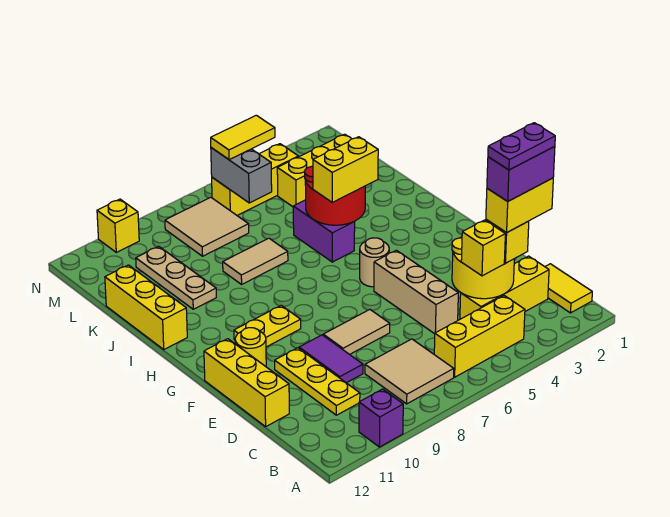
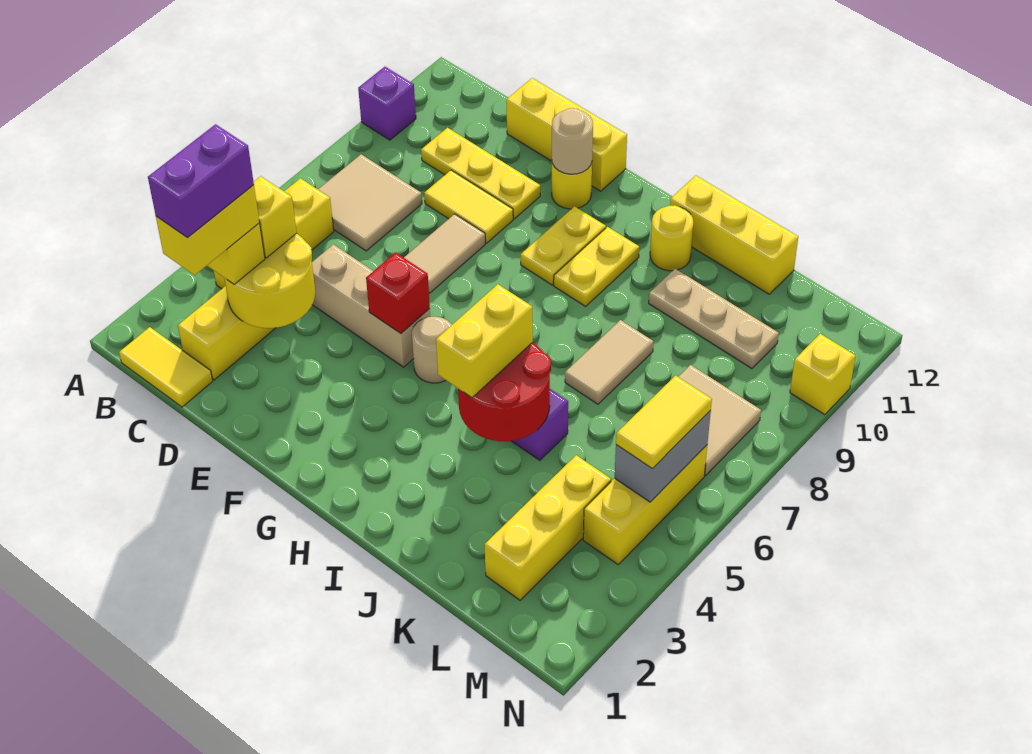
purple 1x2 plate [488,123,555,170] -> none
purple 1x2 tile [299,335,363,383] -> yellow 1x2 tile [424,170,513,243]
none -> red 1x1 brick [366,253,430,334]
none -> tan 1x1 round brick [552,108,593,174]
none -> yellow 1x2 plate [554,227,639,306]
none -> yellow 1x1 round brick [650,205,694,271]
grey 1x2 brick [211,148,272,203] -> grey 1x2 brick turned to [615,411,711,502]

